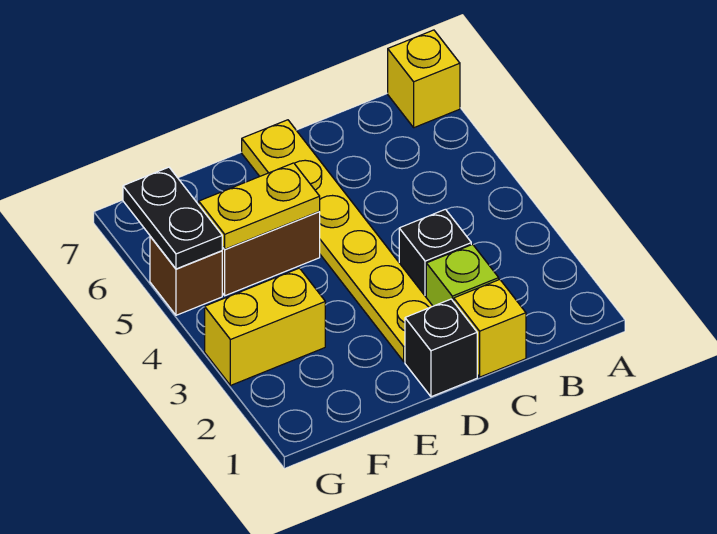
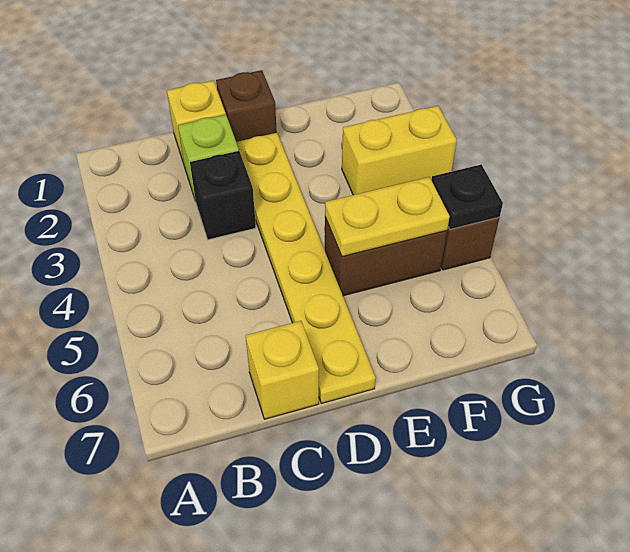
yellow 1x1 brick [388,30,460,128] -> yellow 1x1 brick moved to [246,321,319,419]
black 1x1 brick [405,299,477,397] -> brown 1x1 brick [216,70,277,142]
black 1x2 plate [123,167,222,269] -> black 1x1 plate [432,165,503,229]

